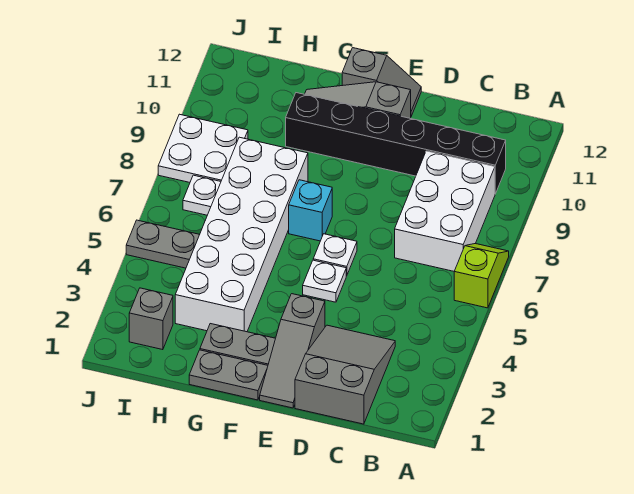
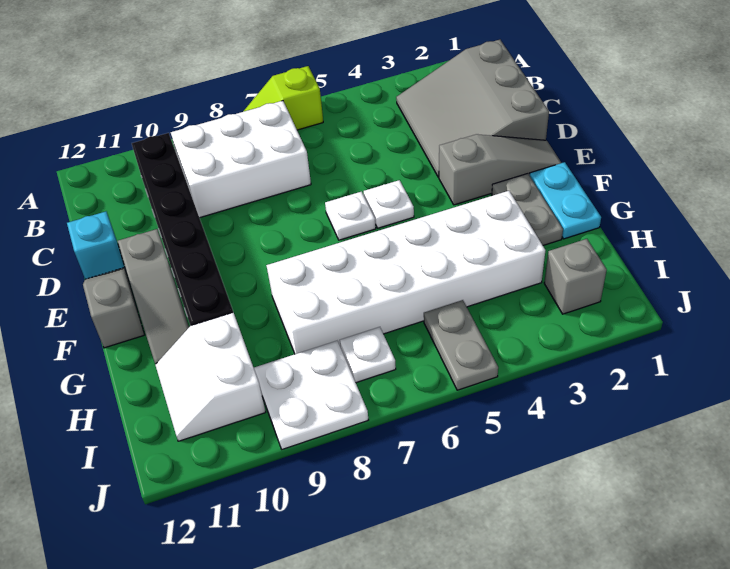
grey 2x3 slope [295,325,395,424] -> grey 3x3 slope [396,40,549,177]
grey 1x2 plate [189,350,268,400] -> cyan 1x2 plate [530,162,601,239]
cyan 1x1 brick [289,180,332,241] -> cyan 1x1 brick moved to [67,212,125,279]
none -> white 2x2 slope [156,313,266,441]

